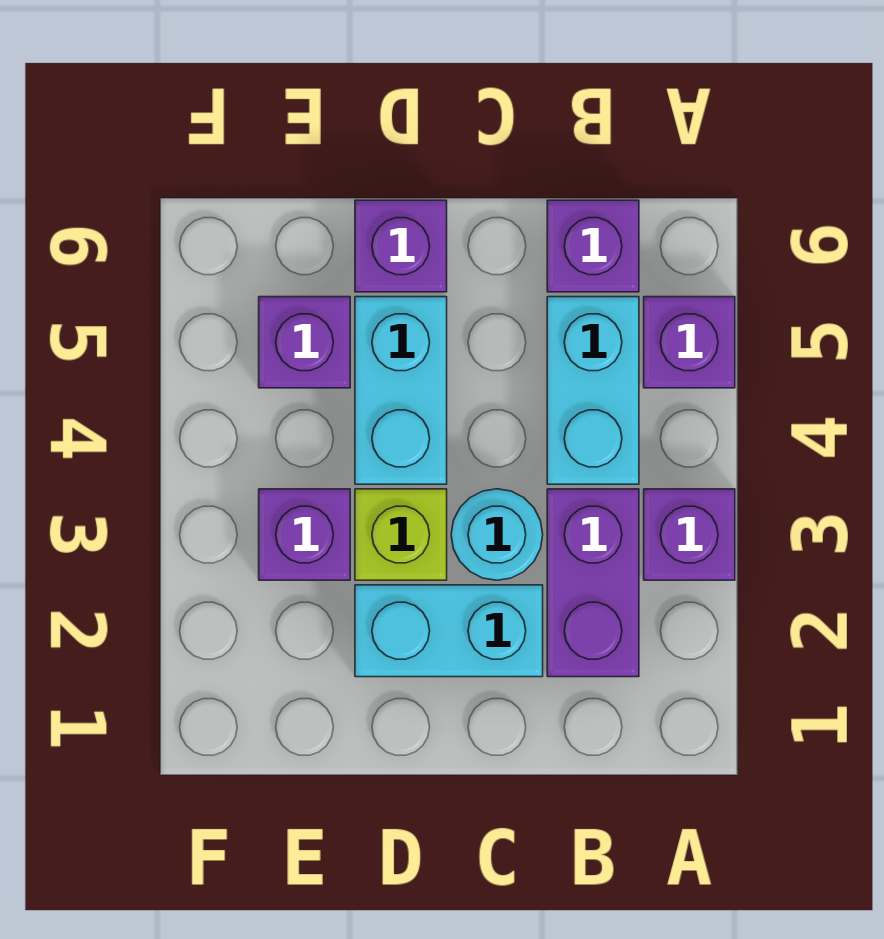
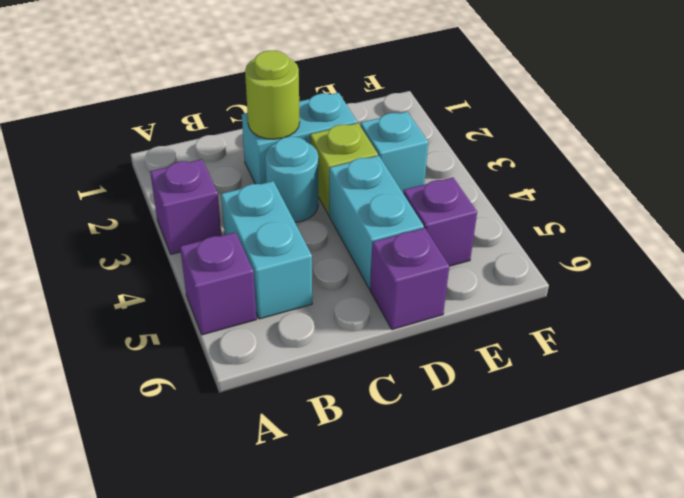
purple 1x2 brick [547,489,639,677] -> none
purple 1x1 brick [547,200,639,292] -> none
none -> lime 1x1 round brick [245,51,300,139]
purple 1x1 brick [259,489,350,580] -> cyan 1x1 brick [360,112,428,193]

